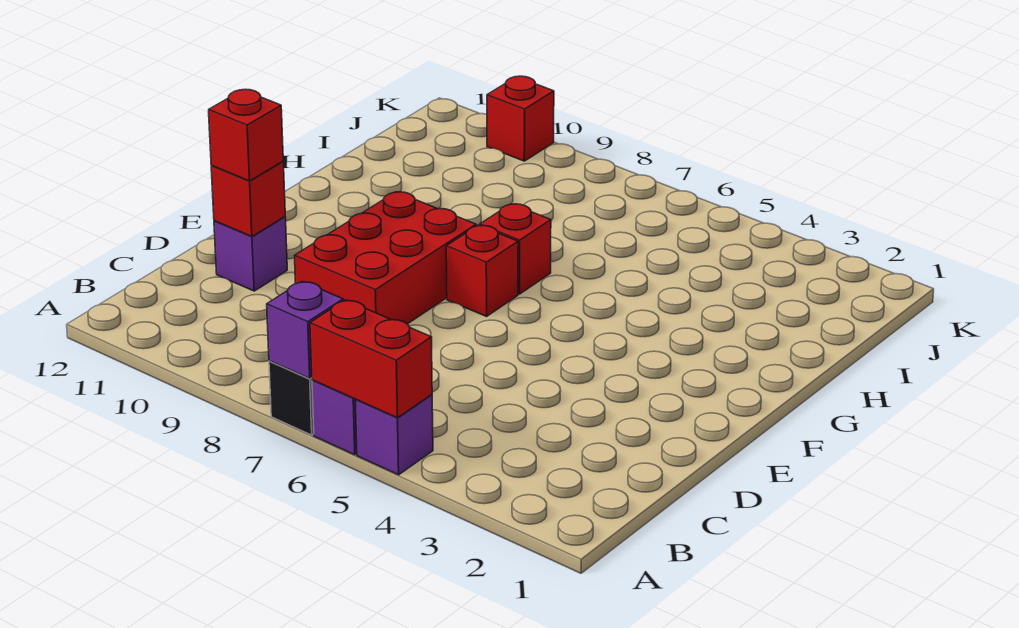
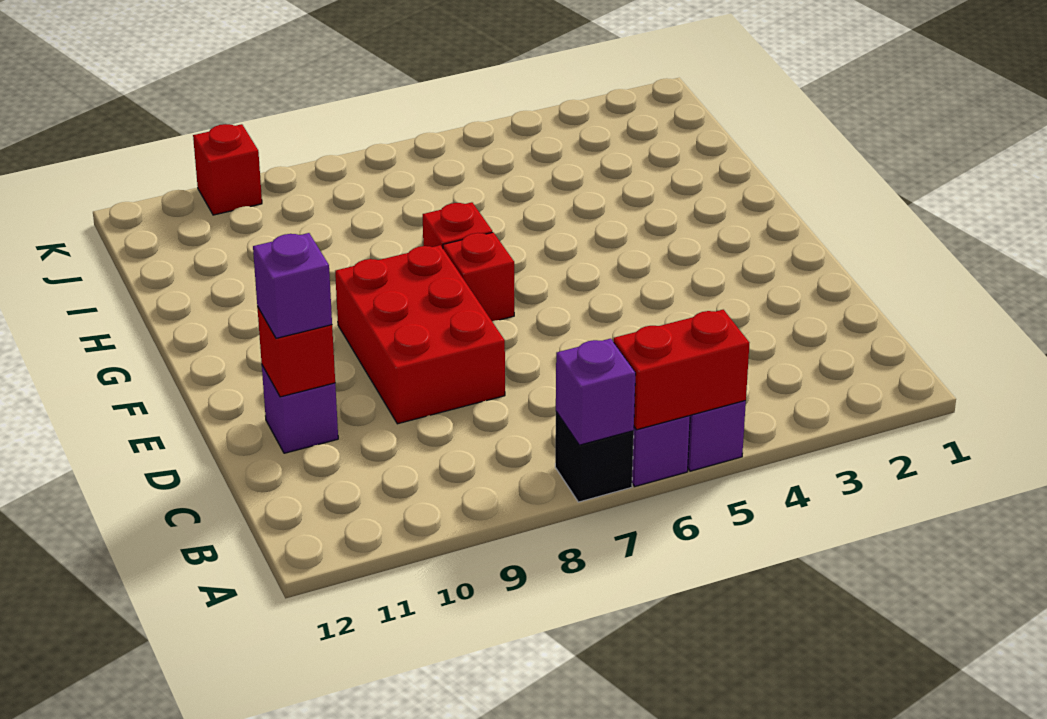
red 1x1 brick [209,89,283,181] -> purple 1x1 brick [253,233,332,338]

